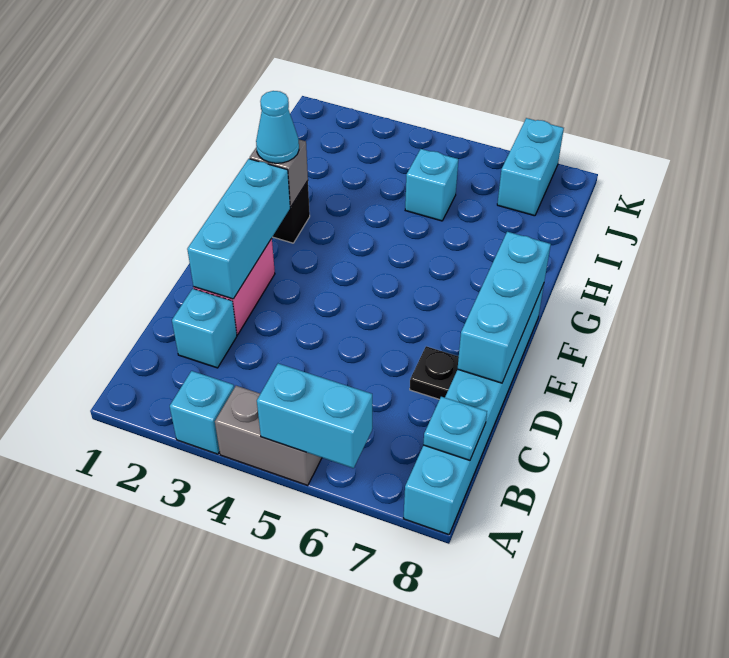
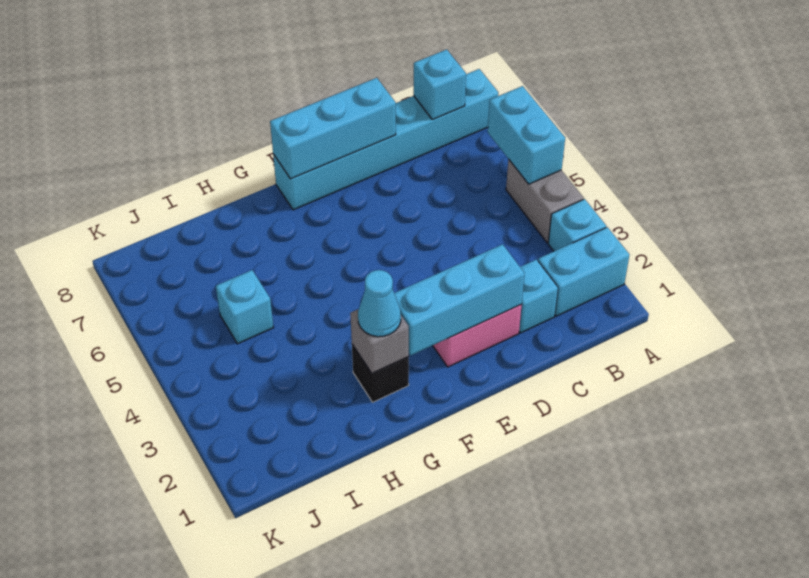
cyan 1x1 plate [423,397,487,460] -> cyan 1x1 brick [414,49,466,120]
black 1x1 plate [410,346,459,399] -> none
cyan 1x2 brick [497,118,564,216] -> cyan 1x2 brick moved to [538,227,629,316]

